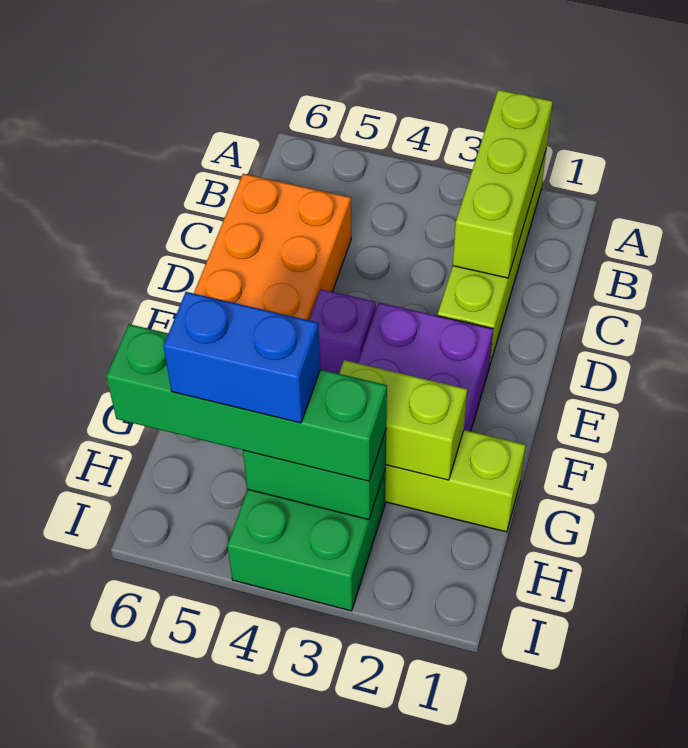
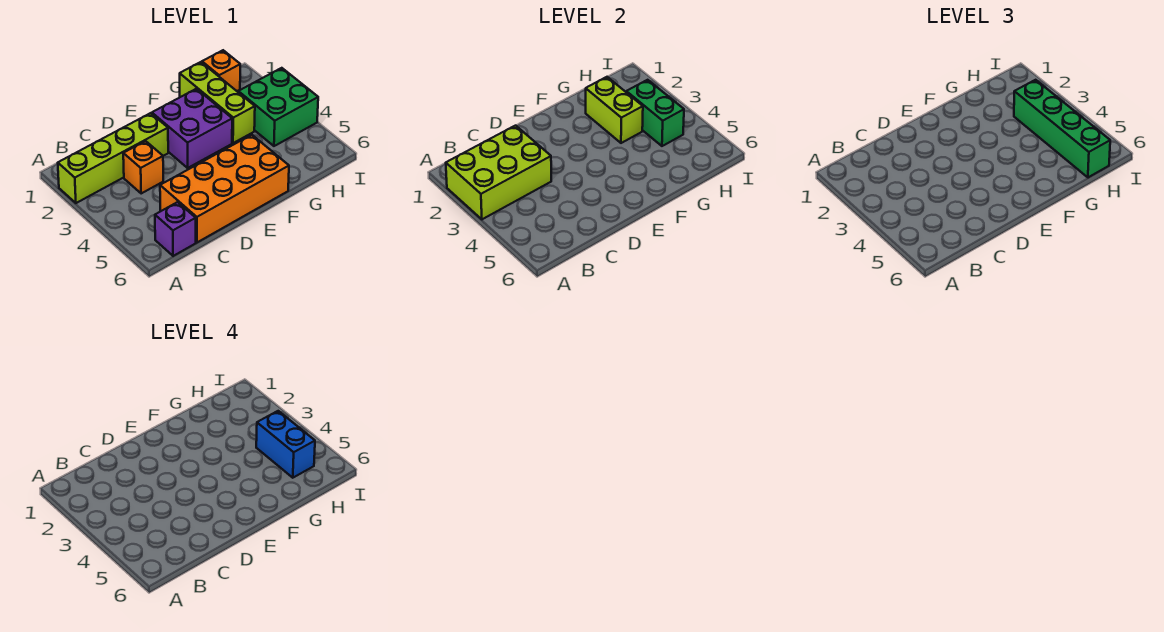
lime 1x3 brick [453,90,553,278] -> lime 2x3 brick [446,126,551,219]
none -> orange 1x1 brick [123,141,163,193]
purple 1x1 brick [309,289,376,374] -> purple 1x1 brick moved to [155,202,196,256]
none -> orange 1x1 brick [202,50,240,91]

